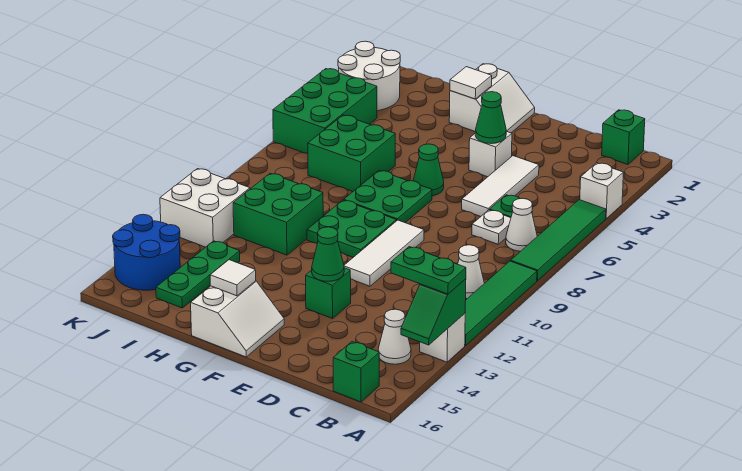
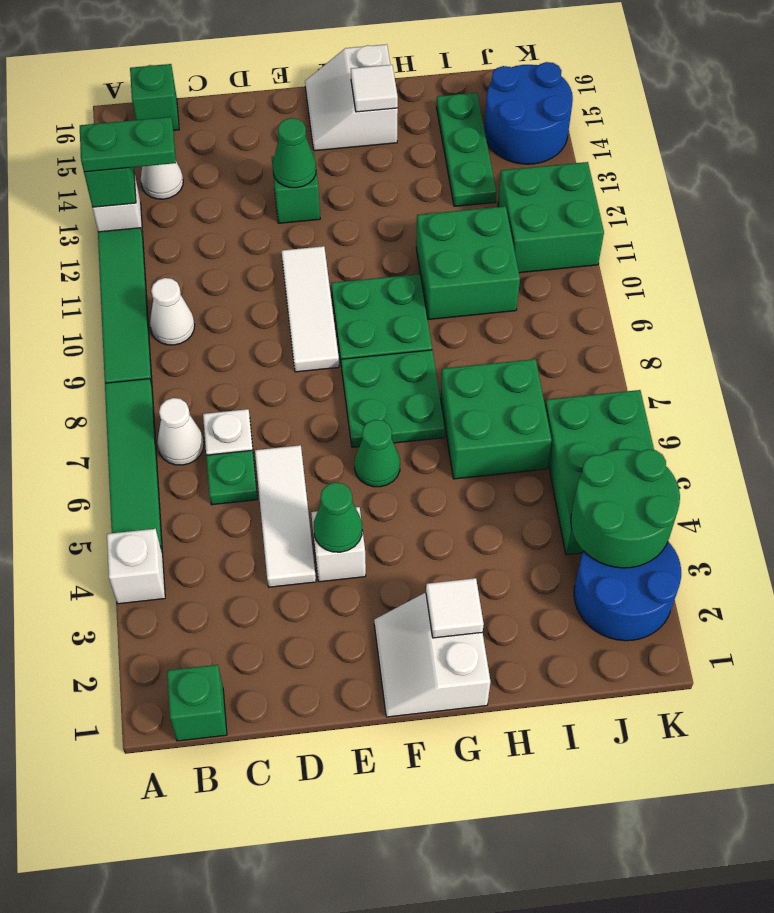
white 2x2 round brick [338,41,400,111] -> blue 2x2 round brick [574,542,681,641]
none -> green 2x2 round brick [571,449,680,568]
white 2x2 brick [160,169,250,247] -> green 2x2 brick [498,162,604,273]

